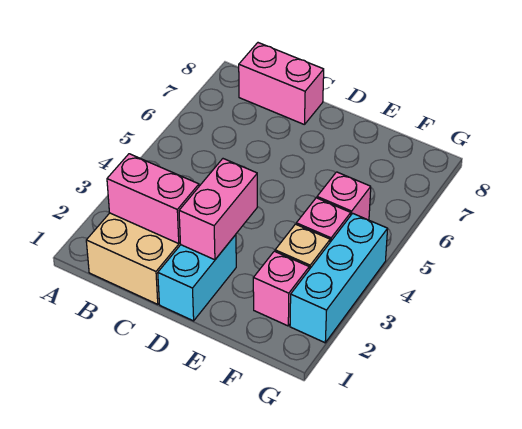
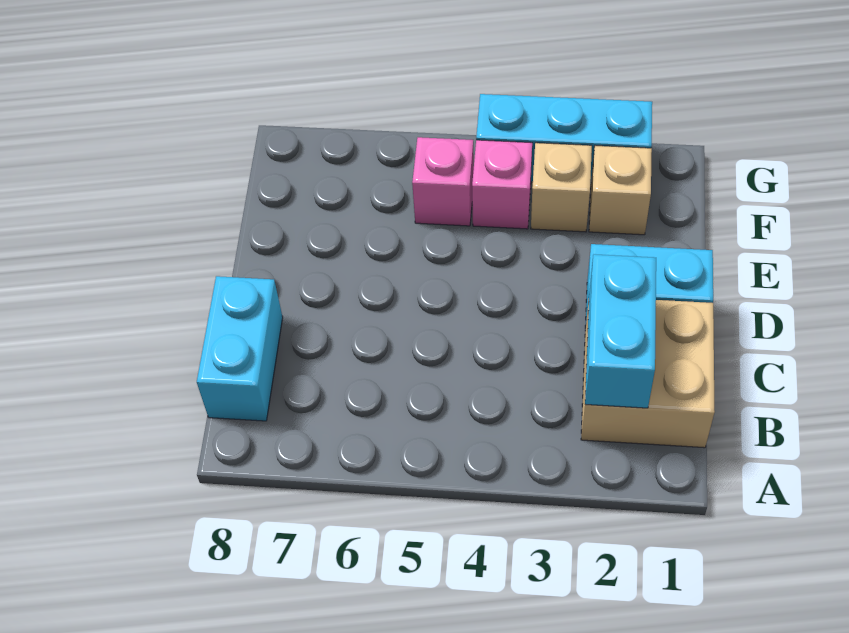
pink 1x2 brick [107,154,199,244] -> cyan 1x2 brick [585,254,656,408]
pink 1x2 brick [239,43,324,125] -> cyan 1x2 brick [197,276,283,421]
pink 1x2 brick [179,159,257,260] -> none
pink 1x1 brick [253,251,309,326] -> tan 1x1 brick [589,146,652,235]

